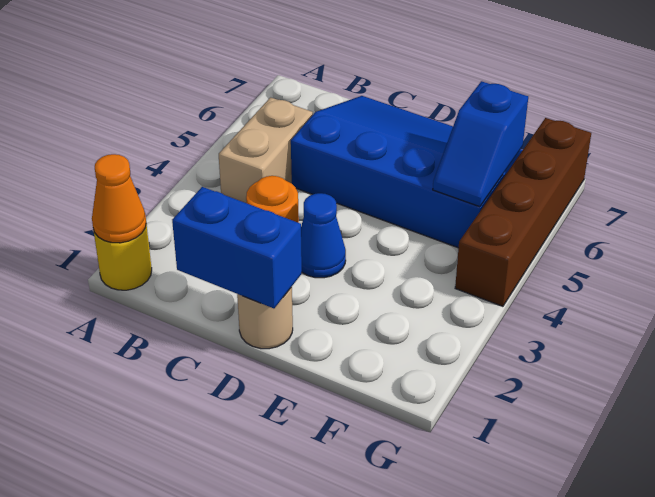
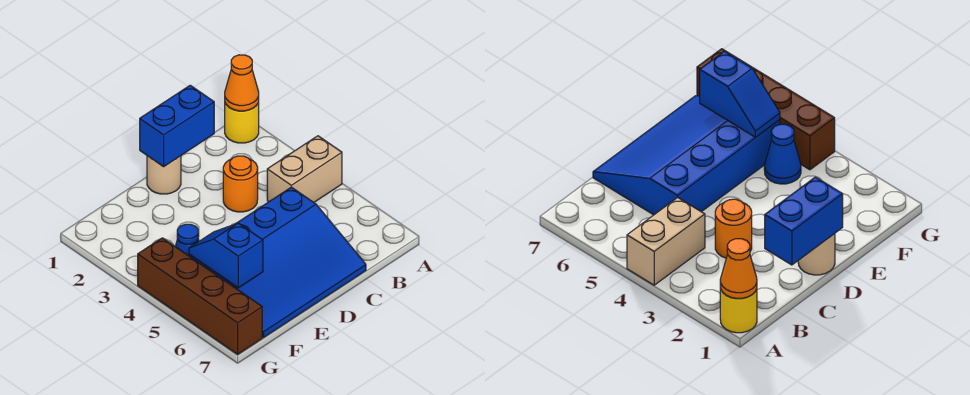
tan 1x2 brick [219,97,313,203] -> tan 1x2 brick turned to [267,136,342,202]
blue 1x1 cone [301,193,346,278] -> blue 1x1 cone moved to [175,224,199,256]

